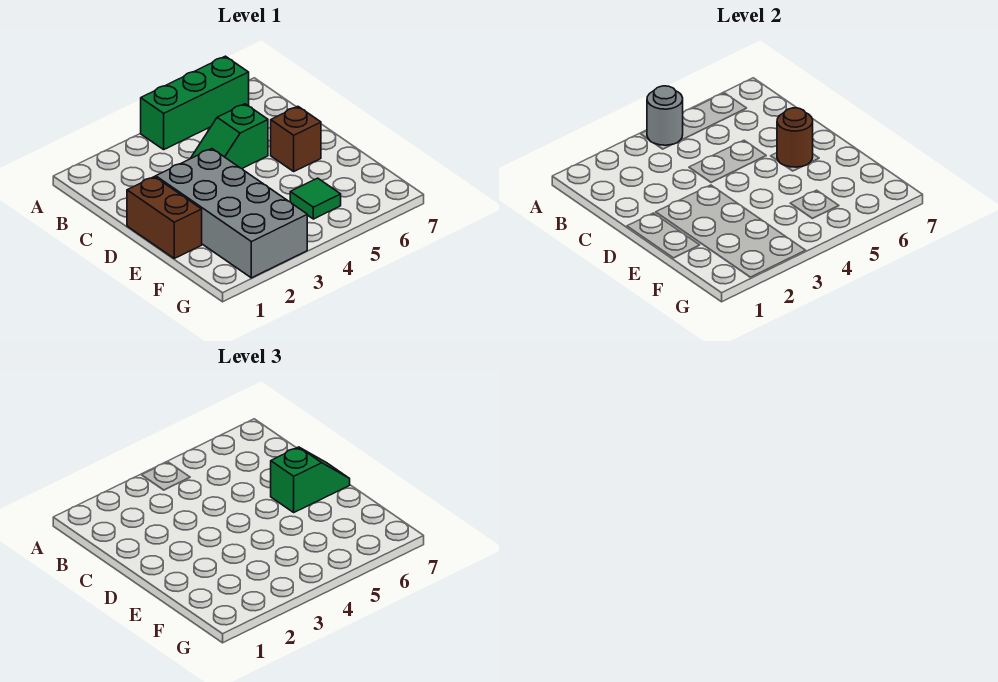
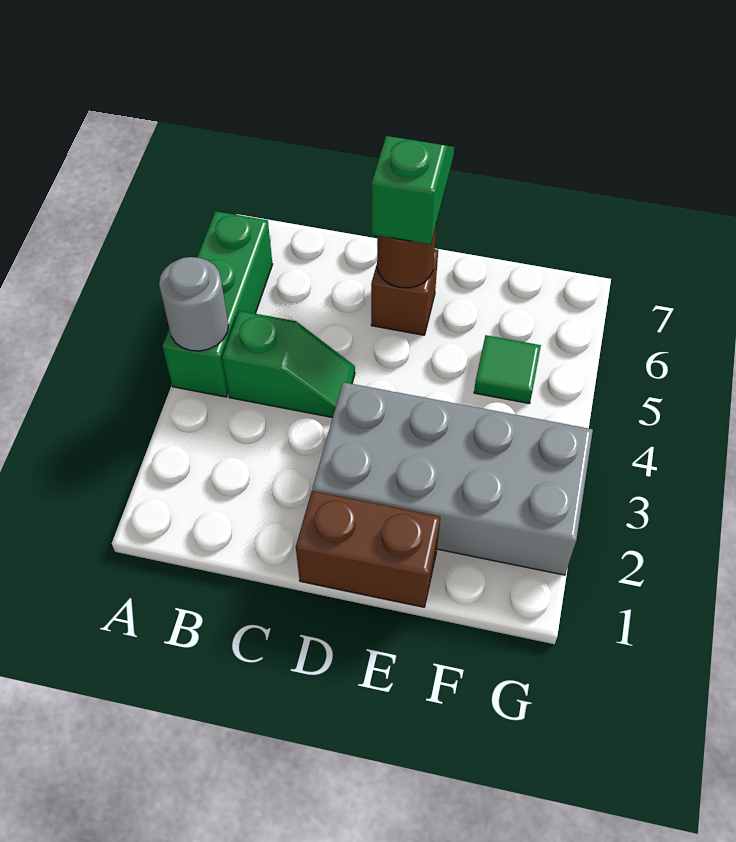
green 1x2 slope [190,104,268,169] -> green 1x2 slope turned to [222,311,355,418]

